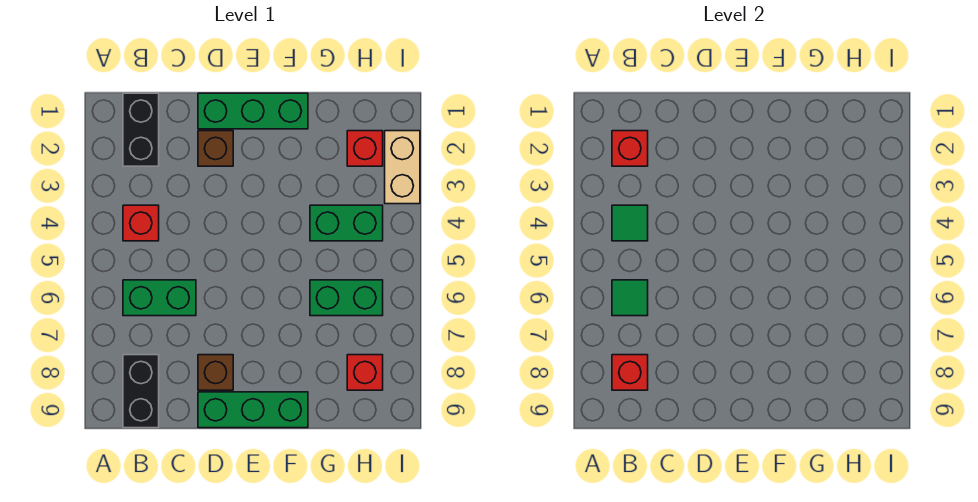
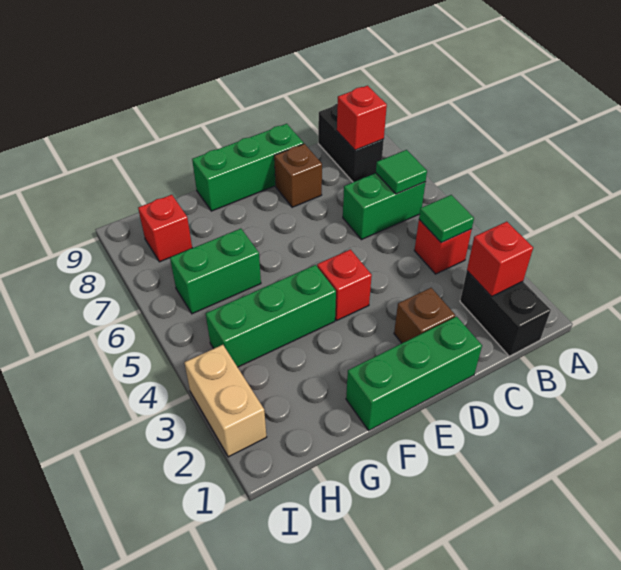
green 1x2 brick [310,205,383,241] -> green 1x3 brick [206,265,336,367]
red 1x1 brick [347,131,383,166] -> red 1x1 brick moved to [317,250,372,320]

